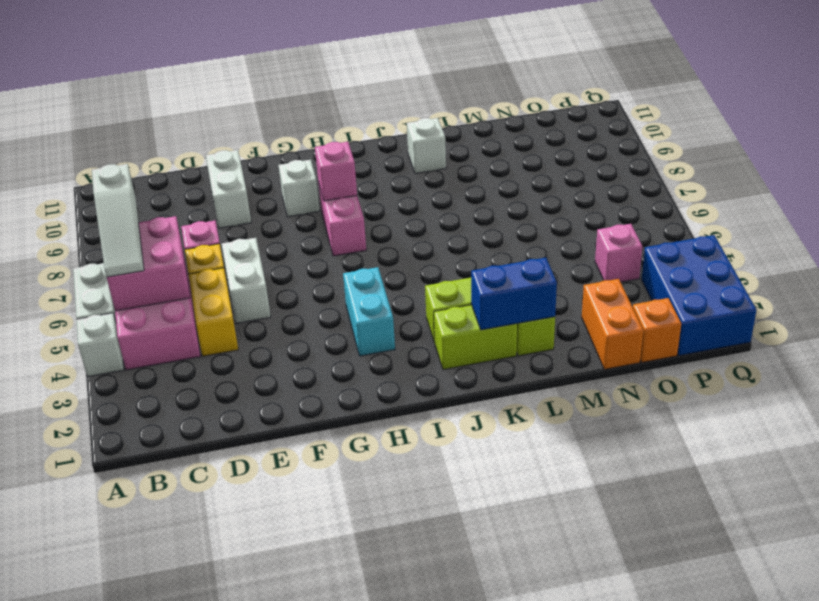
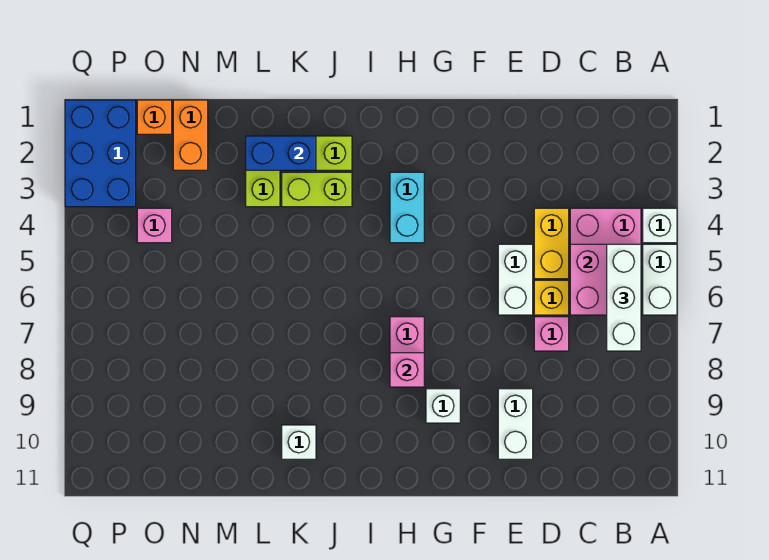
white 1x3 slope [92,164,144,277] -> white 1x3 brick [607,244,641,351]

